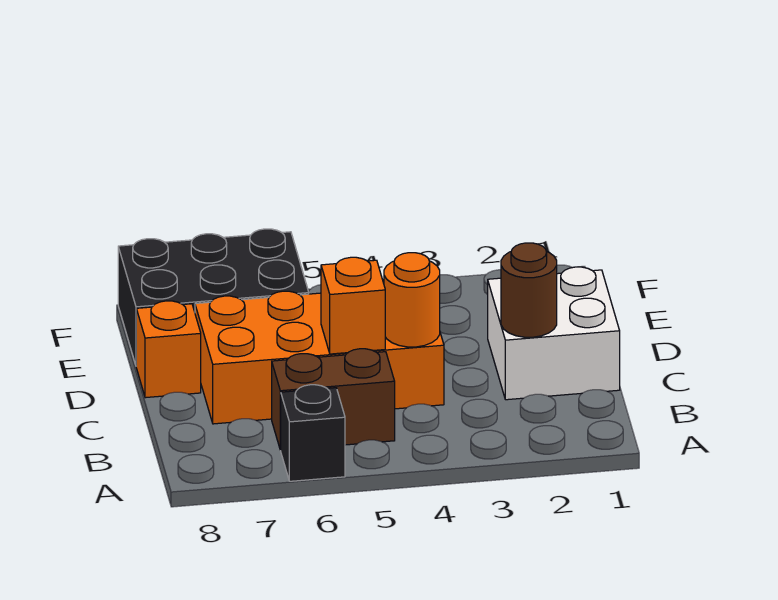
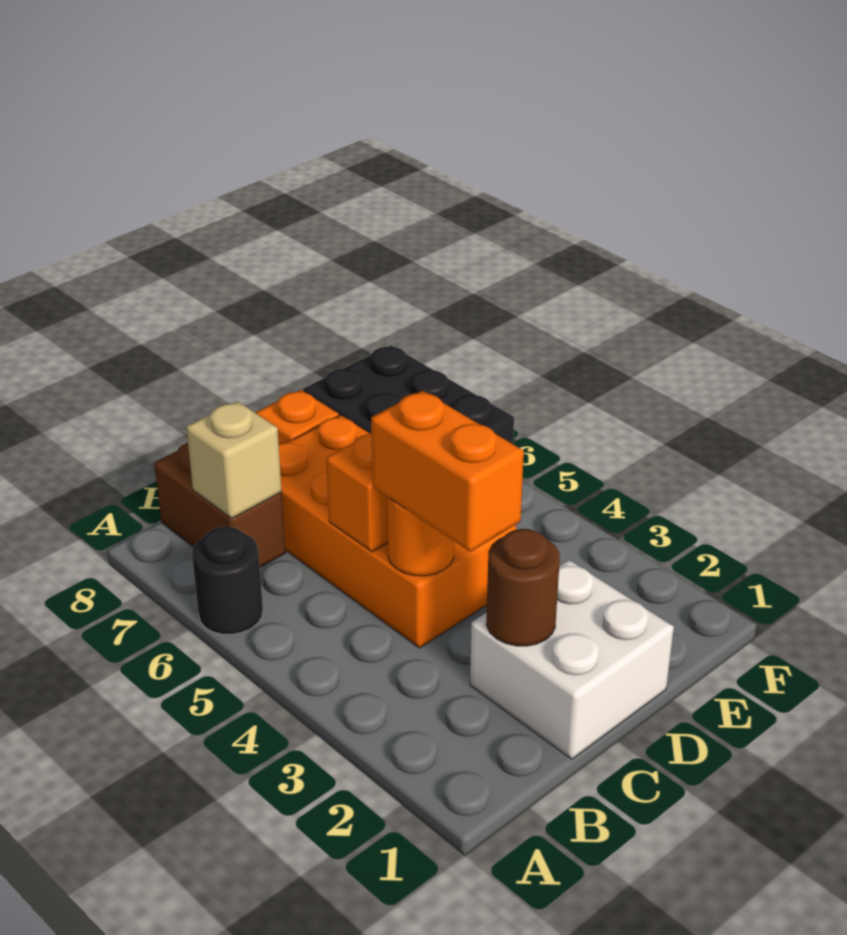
black 1x1 brick [281,385,345,481] -> black 1x1 round brick [192,527,263,634]
brown 1x2 brick [272,349,395,450] -> brown 1x2 brick moved to [154,443,286,567]
none -> tan 1x1 brick [186,401,282,518]
none -> orange 1x2 brick [371,391,524,552]

